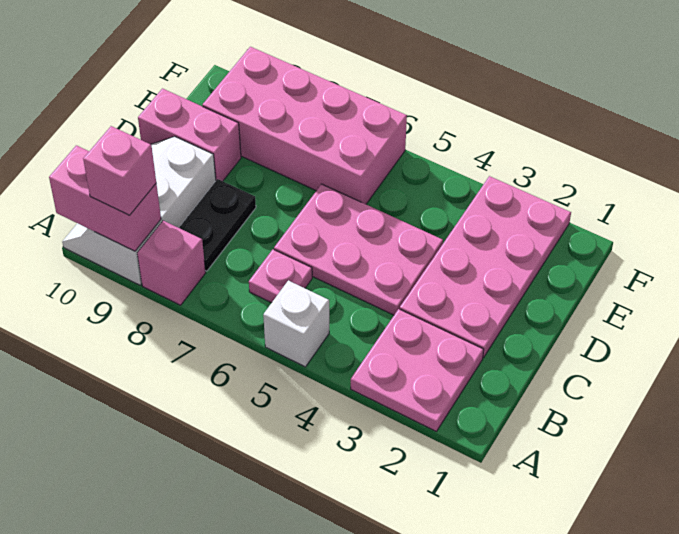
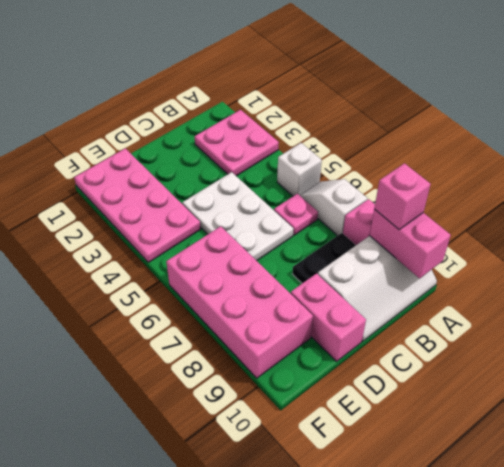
none -> white 1x2 slope [300,179,368,236]
pink 2x4 plate [400,176,571,358] -> pink 2x4 plate turned to [74,148,201,262]
pink 2x3 plate [274,184,443,315] -> white 2x3 plate [182,172,293,261]

